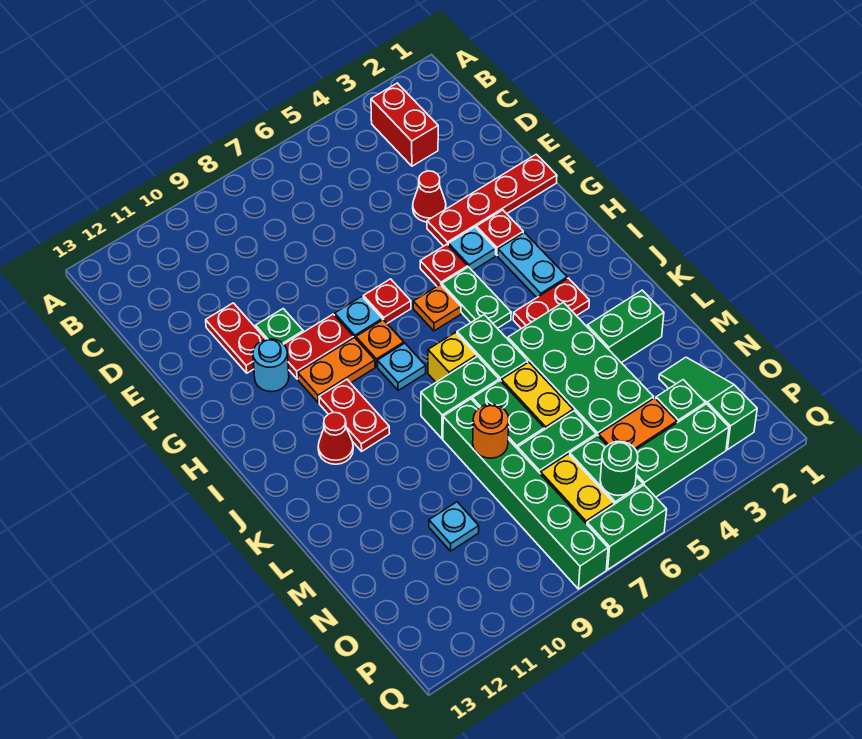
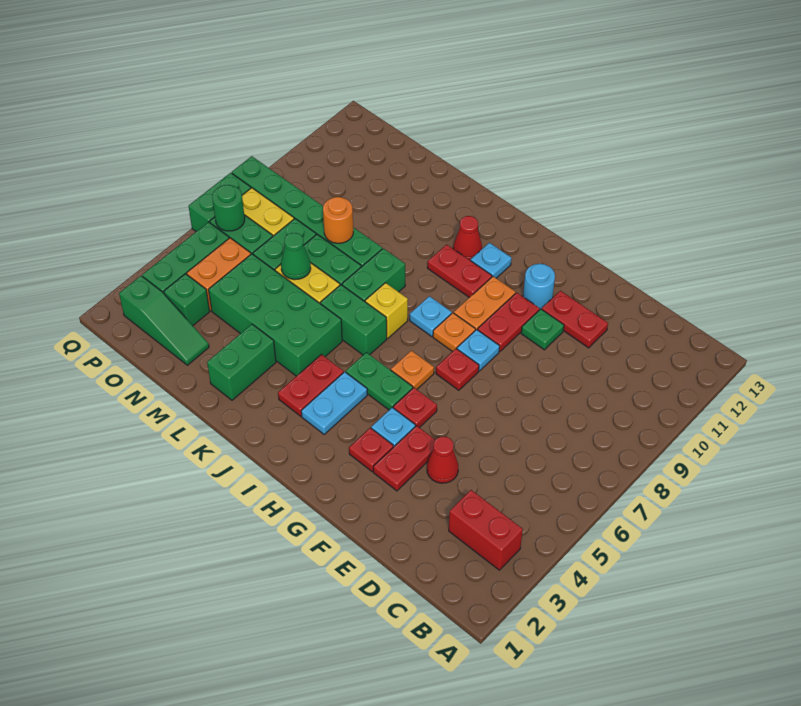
red 1x4 plate [427,154,557,246] -> red 1x2 plate [373,426,435,491]
cyan 1x2 plate [498,233,567,298] -> cyan 1x2 plate turned to [301,372,367,434]
none -> green 1x1 cone [281,233,311,280]
cyan 1x1 plate [429,502,479,551] -> cyan 1x1 plate moved to [471,243,512,278]

